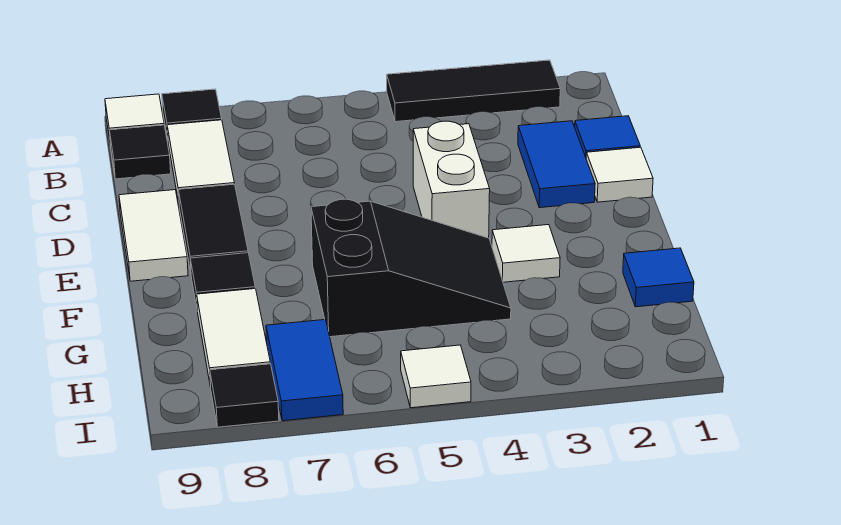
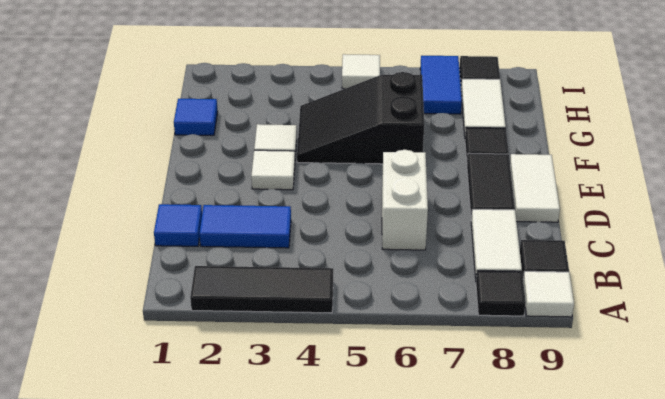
blue 1x2 tile [518,121,595,208] -> blue 1x2 tile turned to [200,205,291,248]
white 1x1 tile [586,147,653,202] -> white 1x1 tile moved to [251,150,295,190]
white 1x2 brick [413,121,490,238] -> white 1x2 brick moved to [382,150,428,250]

